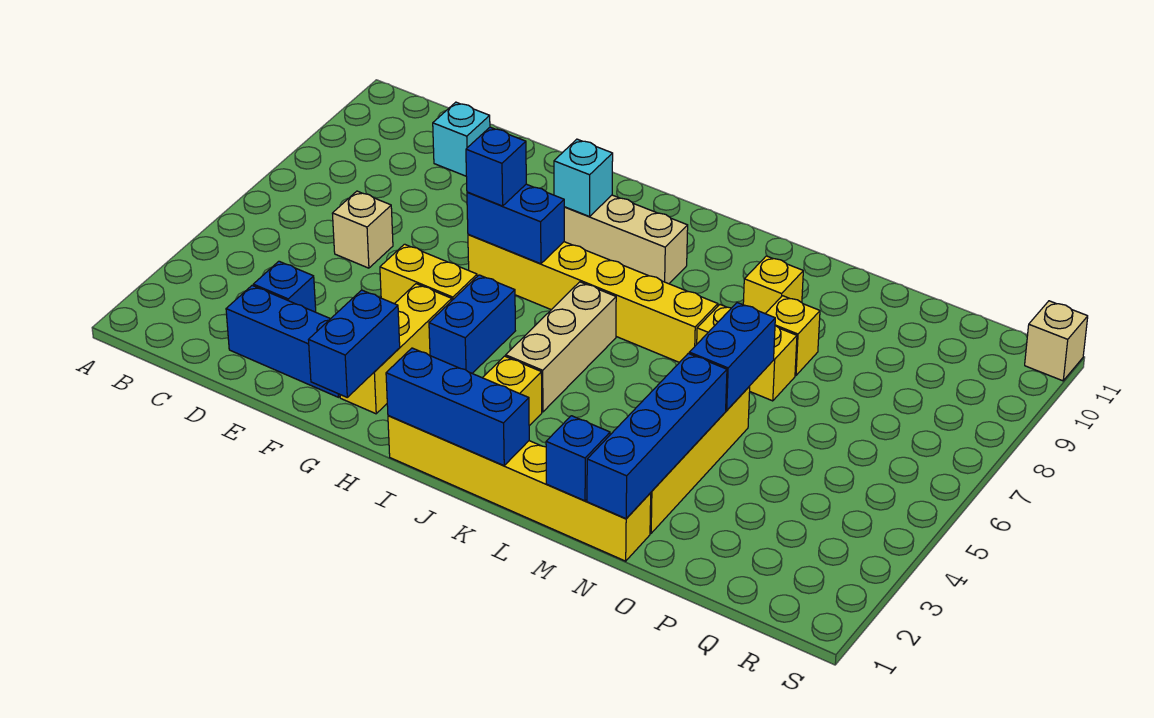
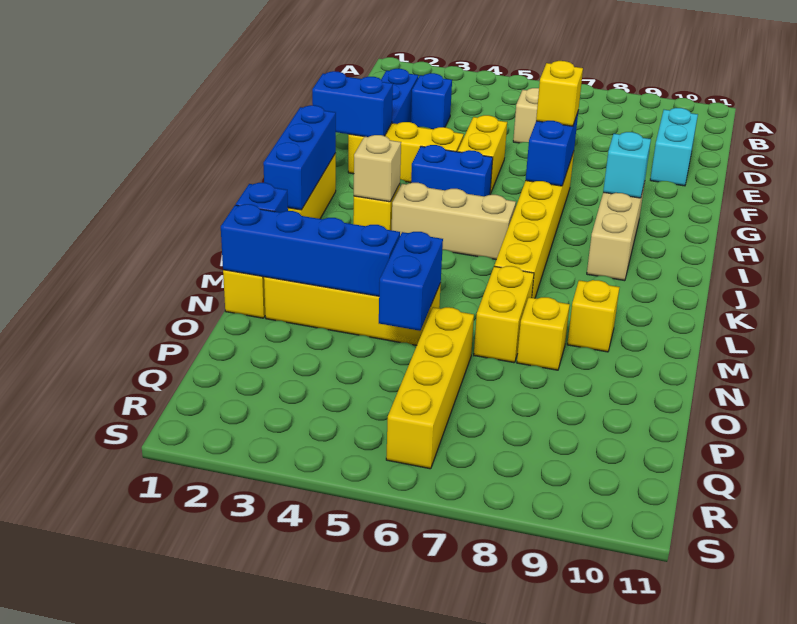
cyan 1x1 brick [433,102,490,176] -> cyan 1x2 brick [650,108,698,186]
blue 1x1 brick [466,127,526,206] -> yellow 1x1 brick [536,61,583,126]
blue 1x2 brick [689,303,775,410] -> blue 1x2 brick turned to [379,232,443,331]
none -> yellow 1x4 brick [386,307,474,469]
tan 1x1 brick [1025,301,1088,381] -> tan 1x1 brick moved to [354,135,401,202]

